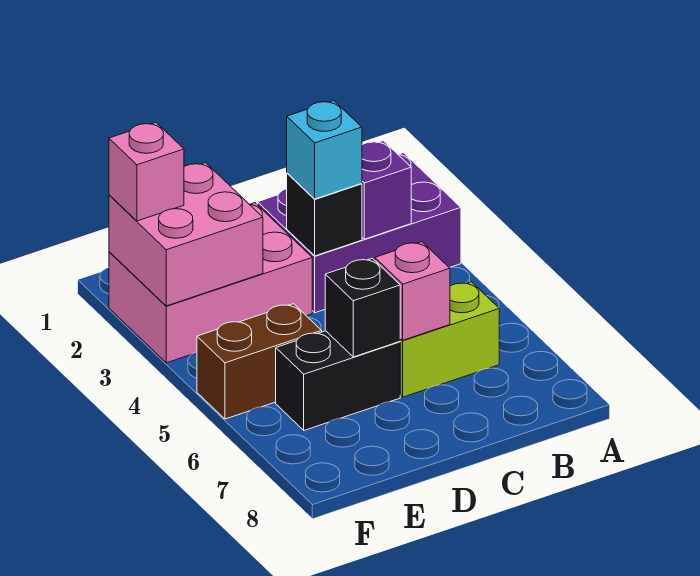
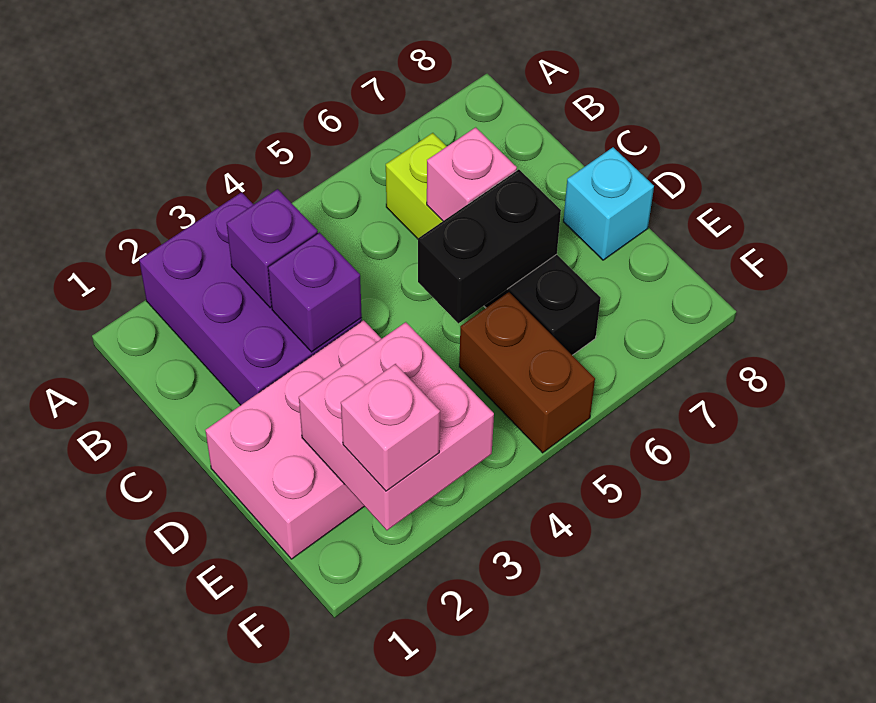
black 1x1 brick [287,173,362,256] -> purple 1x1 brick [268,232,362,352]
cyan 1x1 brick [287,100,362,199] -> cyan 1x1 brick moved to [563,147,654,260]
pink 2x3 brick [109,203,312,363] -> pink 2x3 brick turned to [205,320,381,559]
black 1x1 brick [325,258,400,357] -> black 1x2 brick [418,169,561,323]

